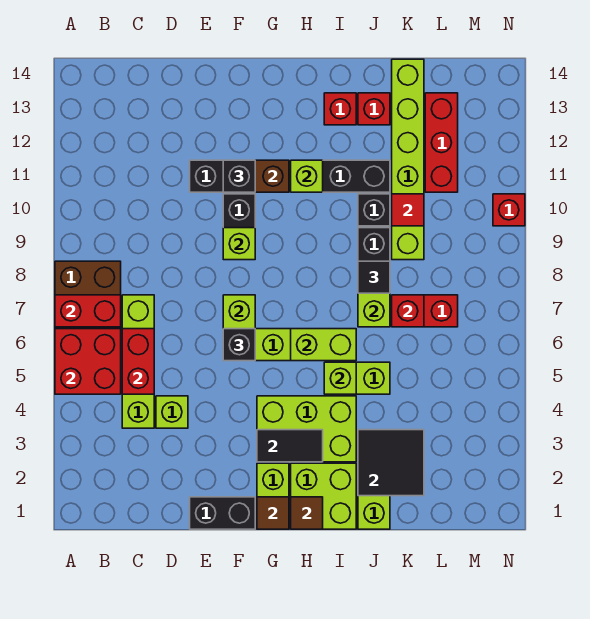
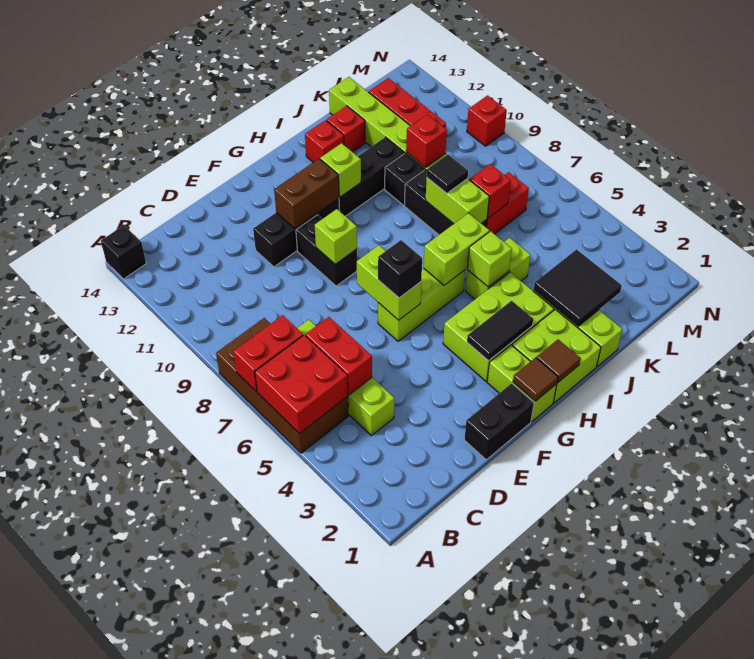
lime 1x1 brick [156,396,188,428] -> none
black 1x1 brick [223,160,255,192] -> black 1x1 brick moved to [101,225,146,279]
red 1x1 tile [392,194,424,226] -> red 1x1 brick [406,114,447,167]

